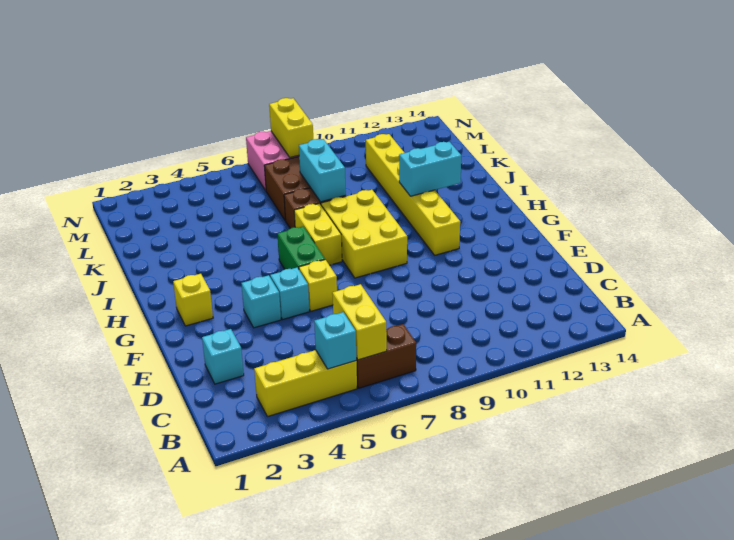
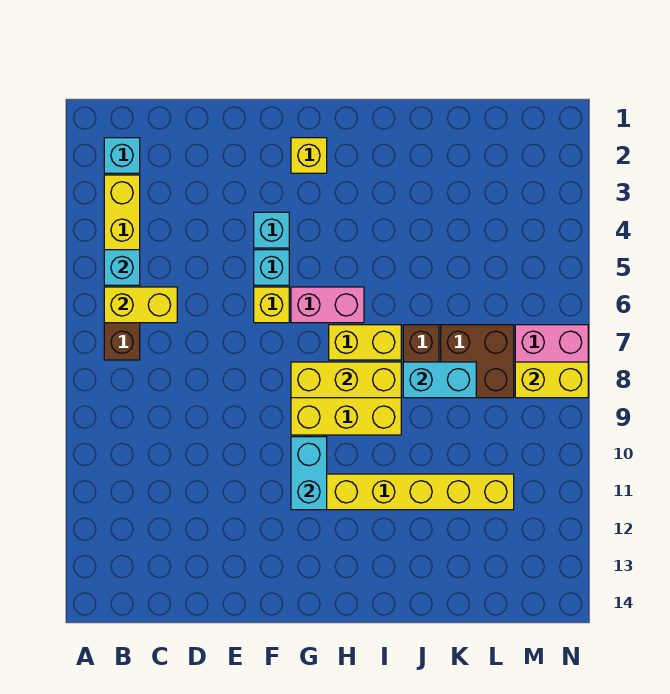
cyan 1x1 brick [202,329,244,384] -> cyan 1x1 brick moved to [104,138,140,173]
green 1x2 brick [277,226,325,269] -> pink 1x2 brick [291,287,364,323]
none -> yellow 1x3 brick [291,362,401,398]
cyan 1x2 brick [399,142,461,196] -> cyan 1x2 brick moved to [291,437,327,510]

